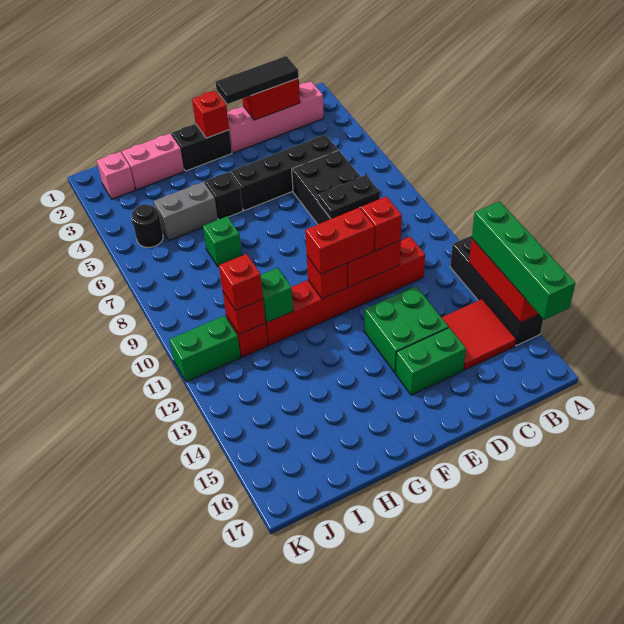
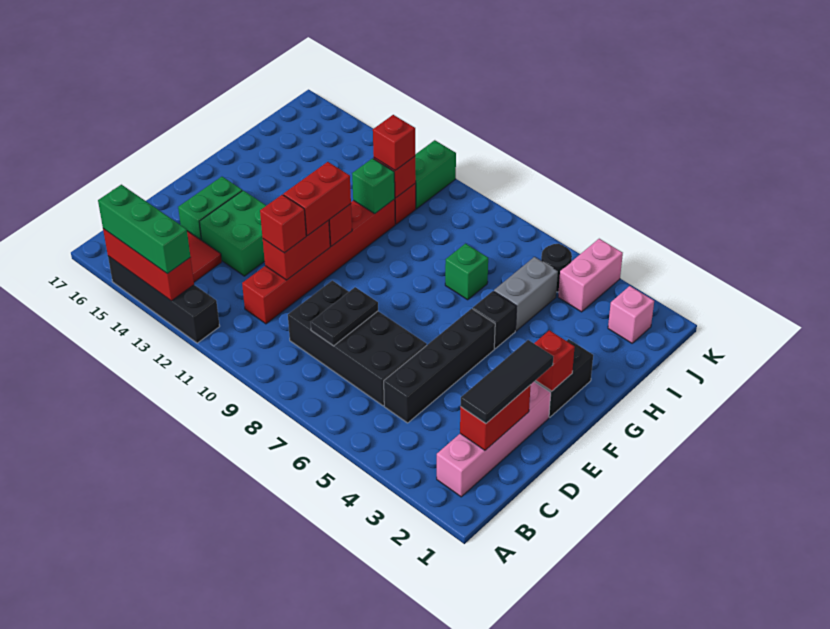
green 1x4 brick [472,201,575,320] -> green 1x3 brick [98,185,190,274]
pink 1x2 brick [122,133,184,190] -> pink 1x2 brick moved to [558,239,623,312]

